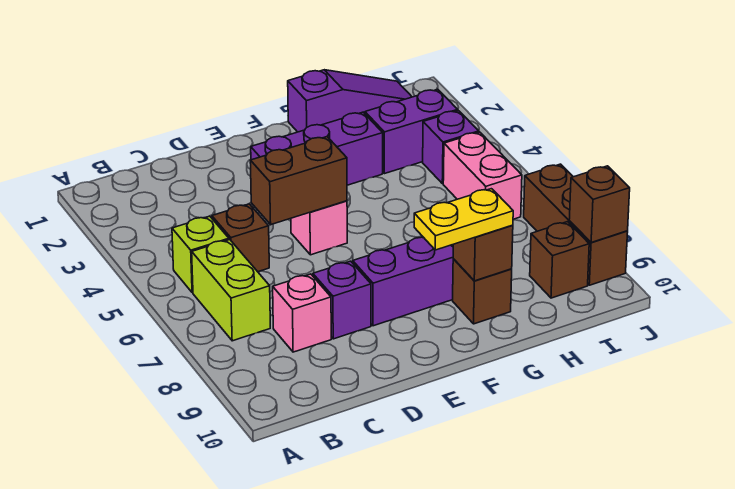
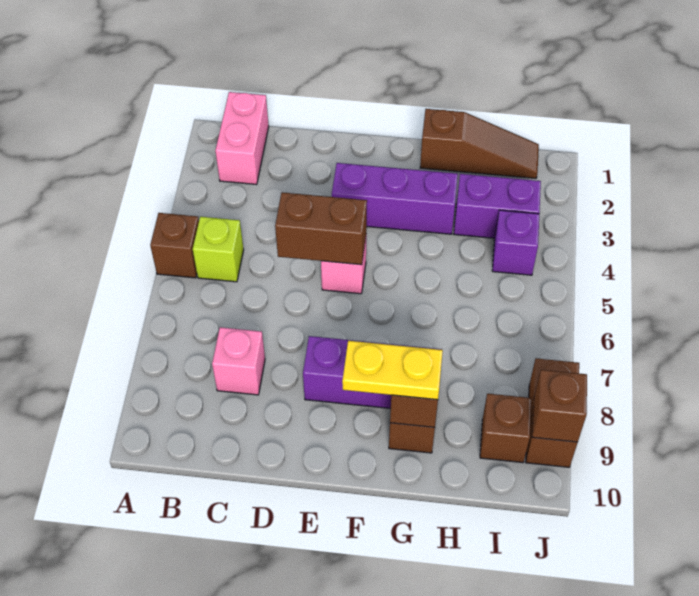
lime 1x2 brick [192,240,270,341] -> none
brown 1x1 brick [212,204,269,272] -> brown 1x1 brick moved to [150,213,199,278]
purple 1x1 brick [313,261,371,339] -> none
purple 1x3 slope [288,70,412,132] -> brown 1x3 slope [420,109,539,178]
pink 1x2 brick [443,132,522,219] -> pink 1x2 brick moved to [215,92,269,185]
brown 1x3 brick [524,164,628,285] -> brown 1x2 brick [526,358,579,467]

